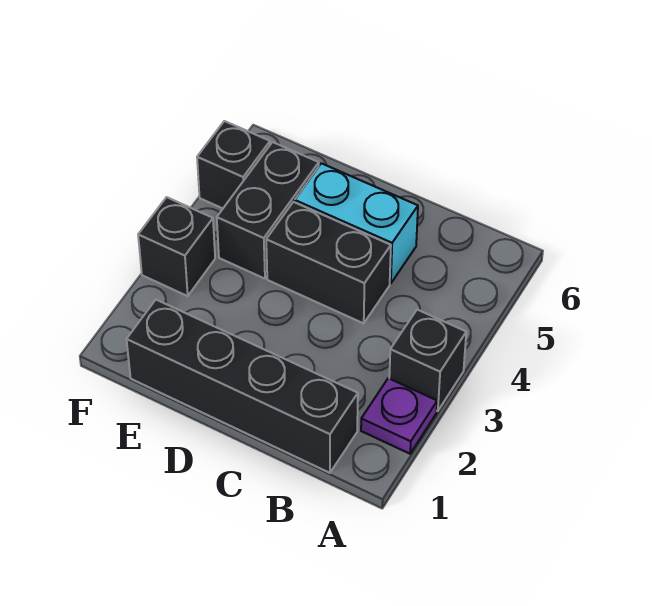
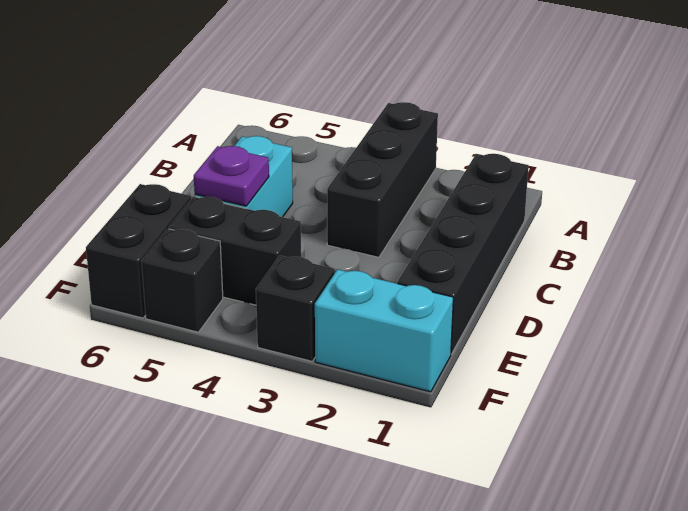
purple 1x1 plate [361,378,437,454] -> purple 1x1 plate moved to [194,146,269,206]
black 1x1 brick [389,310,466,411] -> black 1x3 brick [327,102,438,257]
black 1x2 brick [266,202,391,323] -> black 1x2 brick moved to [86,184,191,318]
none -> cyan 1x2 brick [315,269,453,392]

